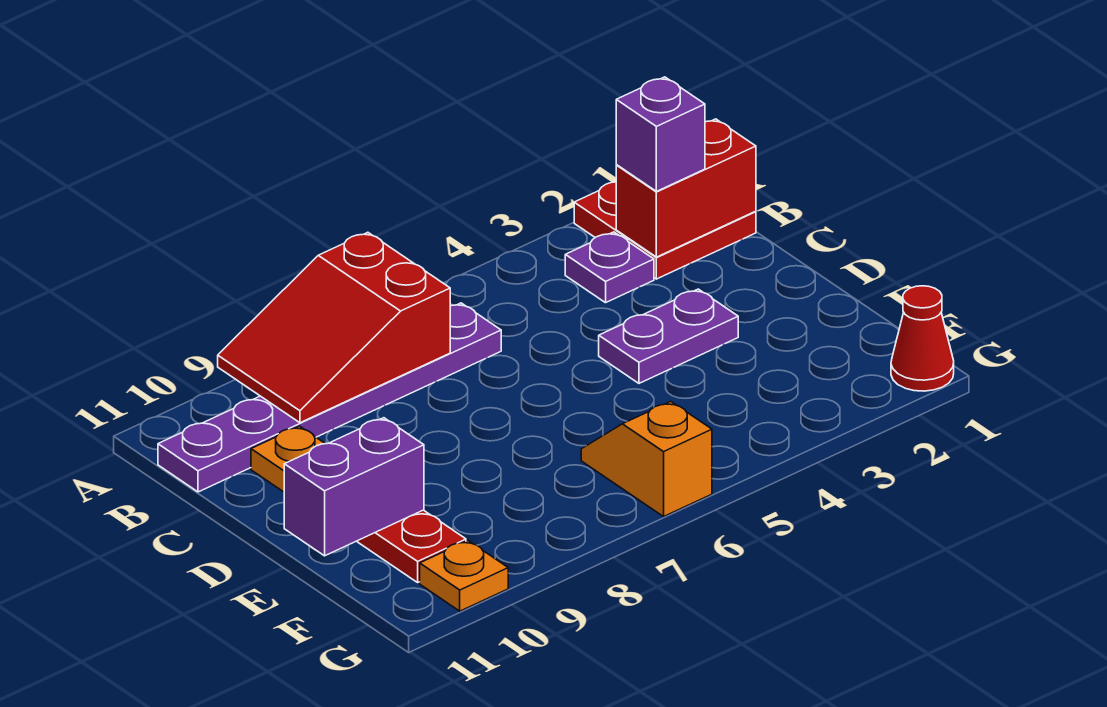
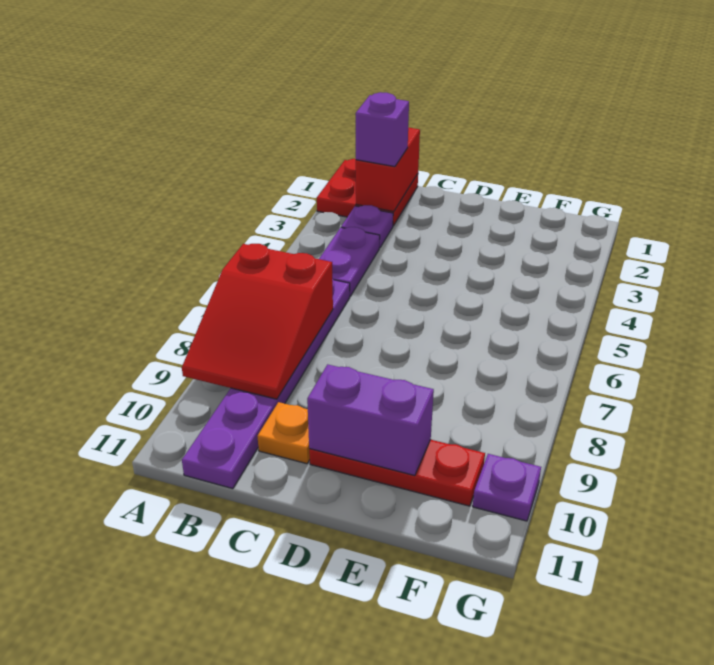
purple 1x2 plate [599,289,738,383] -> purple 1x2 plate moved to [319,227,380,296]
purple 1x2 brick [284,418,424,556] -> purple 1x2 brick turned to [307,364,434,476]
orange 1x2 slope [581,402,712,516] -> none
red 1x1 cone [891,286,954,391] -> none
orange 1x1 plate [420,541,508,611] -> purple 1x1 plate [473,454,541,521]

